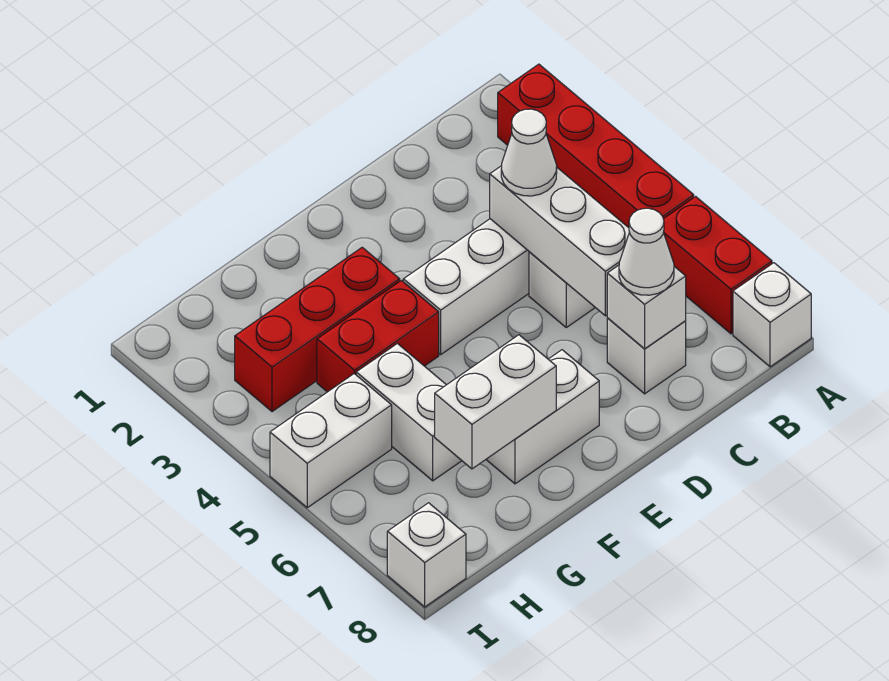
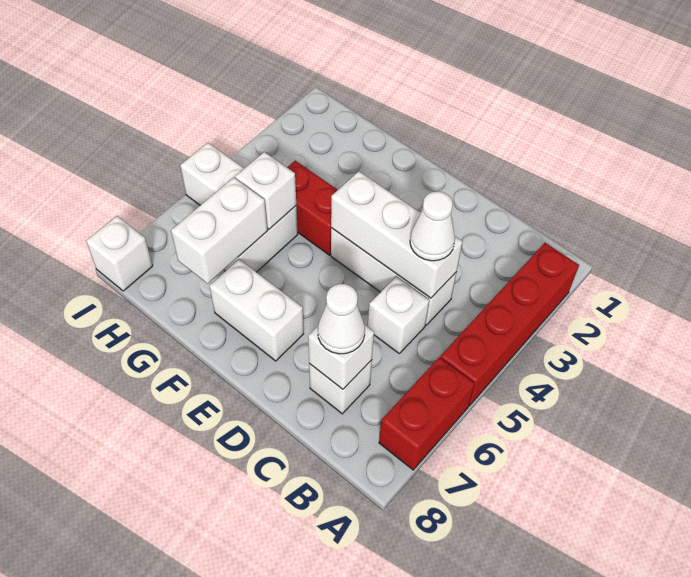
white 1x1 brick [733,263,811,367] -> white 1x1 brick moved to [235,152,296,229]
white 1x3 brick [490,166,629,316] -> white 1x3 brick turned to [331,171,463,298]
red 1x3 brick [235,247,400,412] -> none
white 1x2 brick [435,335,556,469] -> white 1x2 brick turned to [171,178,267,284]

